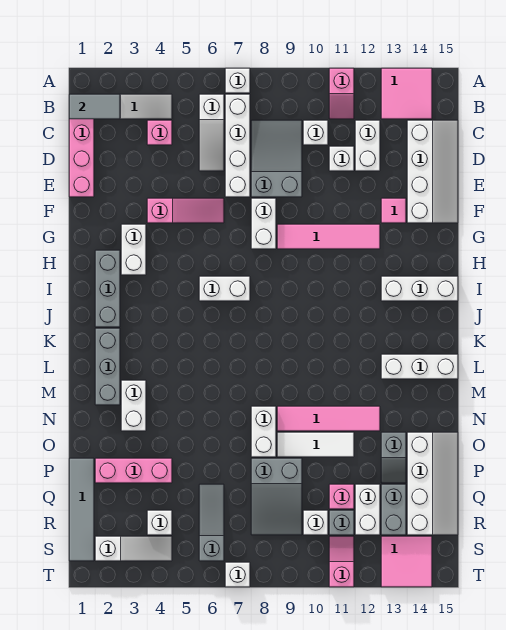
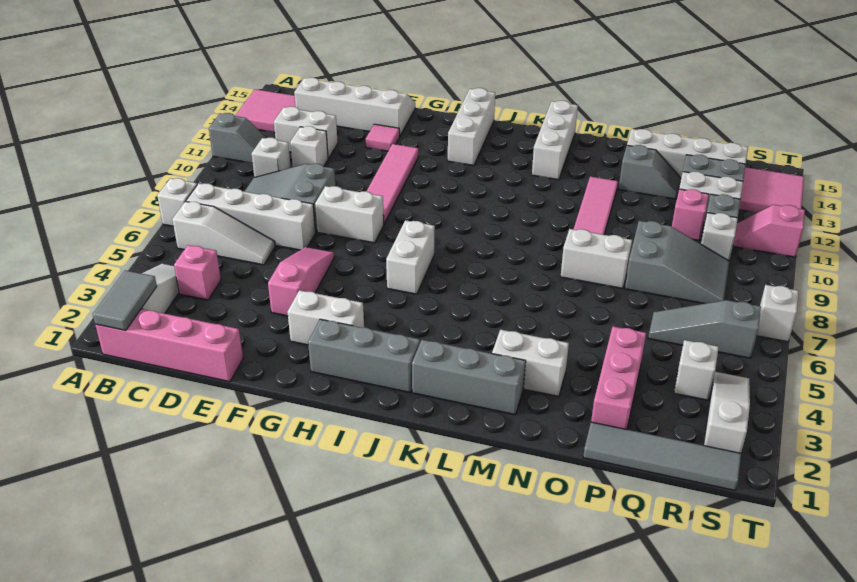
pink 1x2 slope [329,68,354,119] -> grey 1x2 slope [209,113,266,163]
white 1x3 tile [277,432,354,457] -> none

